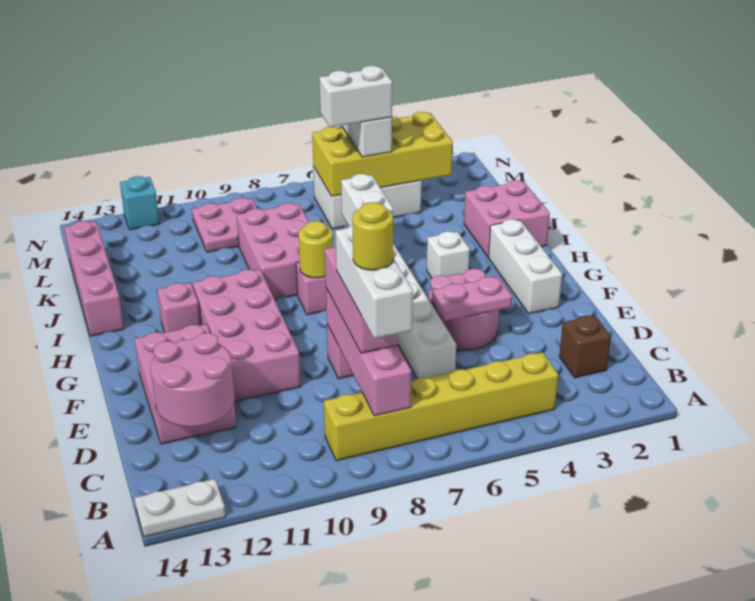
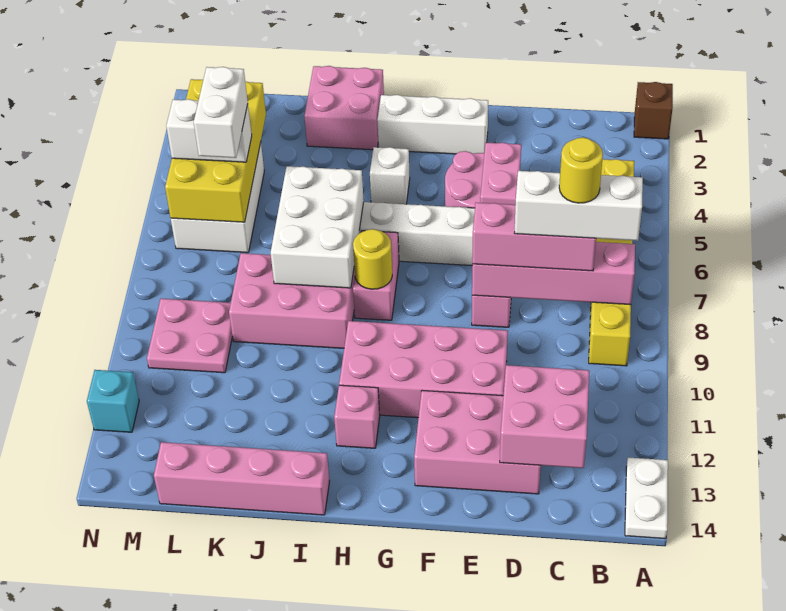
brown 1x1 brick [559,315,611,378] -> brown 1x1 brick moved to [634,82,673,139]
pink 2x2 round brick [151,333,235,427] -> pink 2x2 brick [500,365,589,468]
white 1x2 brick [341,174,393,227] -> white 2x3 brick [271,166,364,288]

